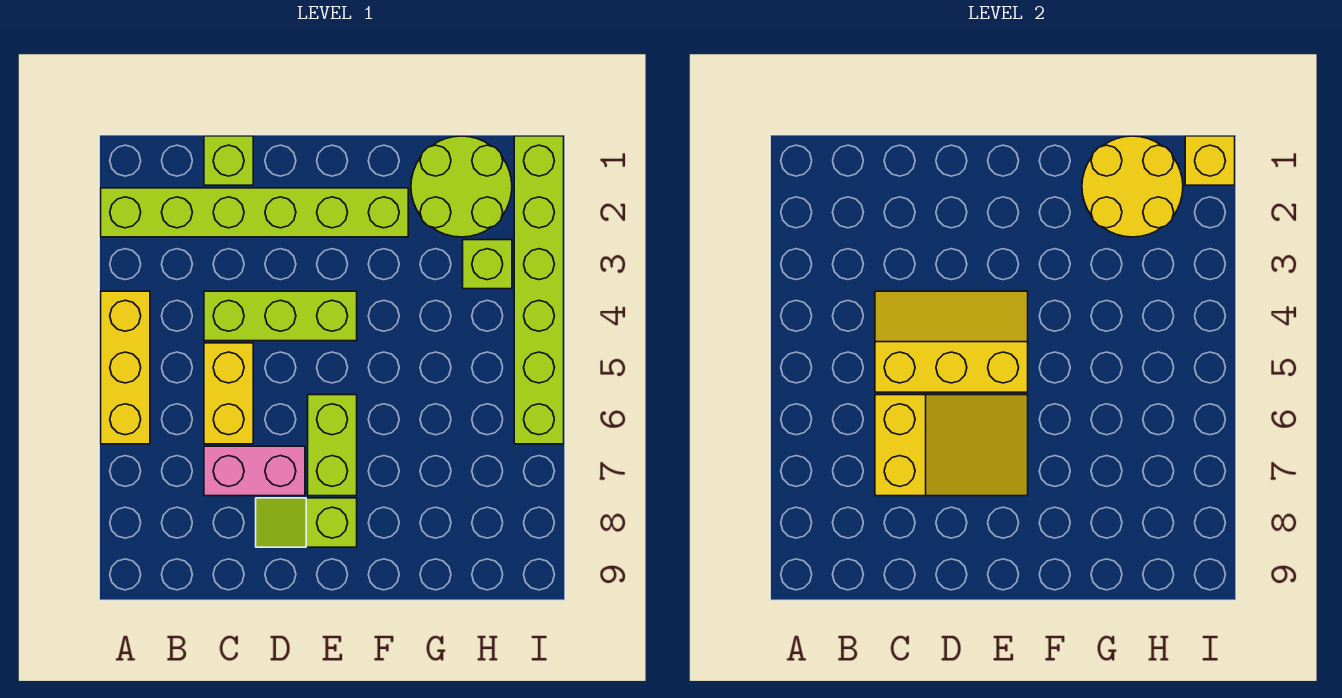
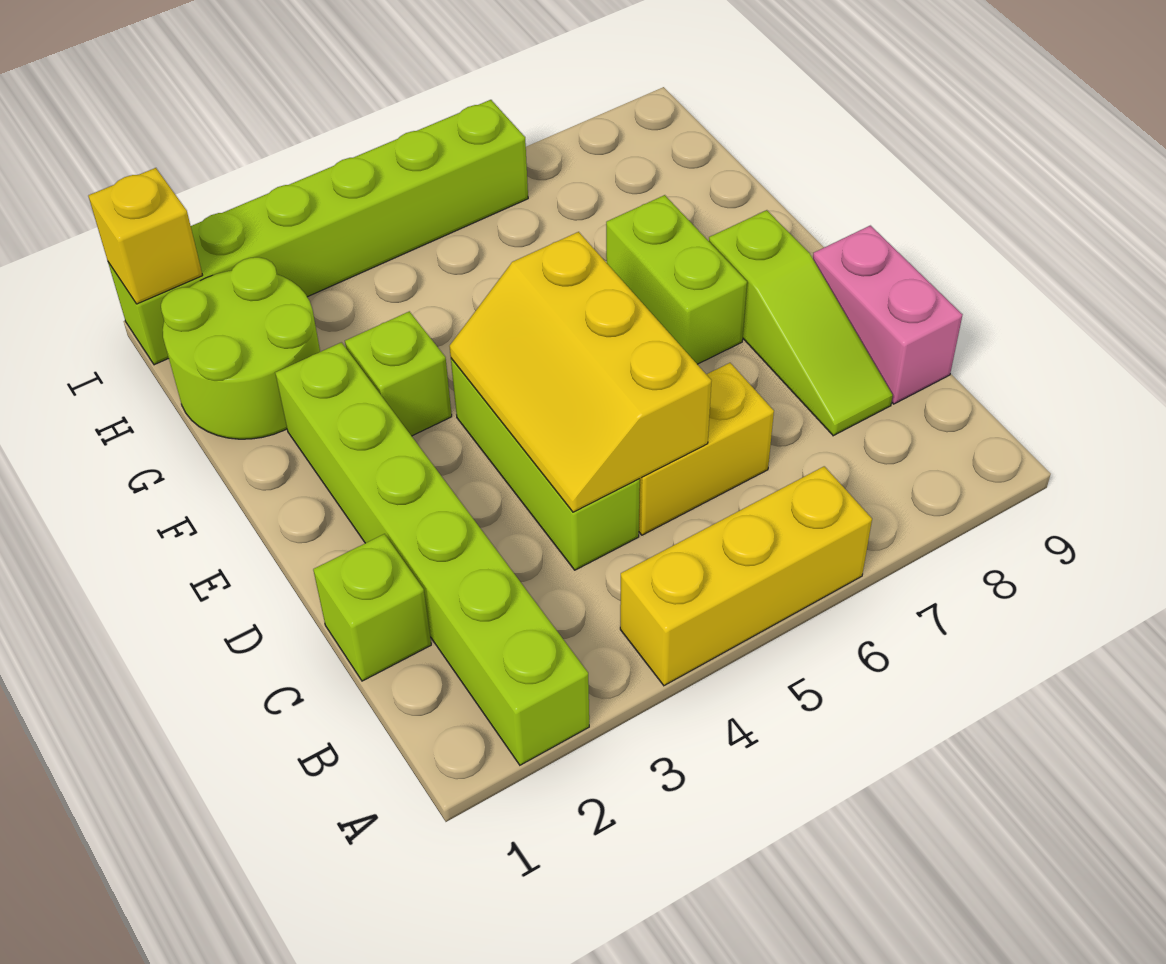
yellow 2x3 slope [875,395,1028,496] -> none
pink 1x2 brick [204,446,305,496] -> pink 1x2 brick moved to [813,226,962,404]
lime 1x2 slope [256,498,357,547] -> lime 1x3 slope [709,210,893,436]
lime 1x2 brick [308,395,357,496] -> lime 1x2 brick turned to [606,195,747,364]
yellow 2x2 round brick [1082,136,1183,237] -> none
lime 1x1 brick [463,240,512,289] -> lime 1x1 brick moved to [345,311,452,436]

